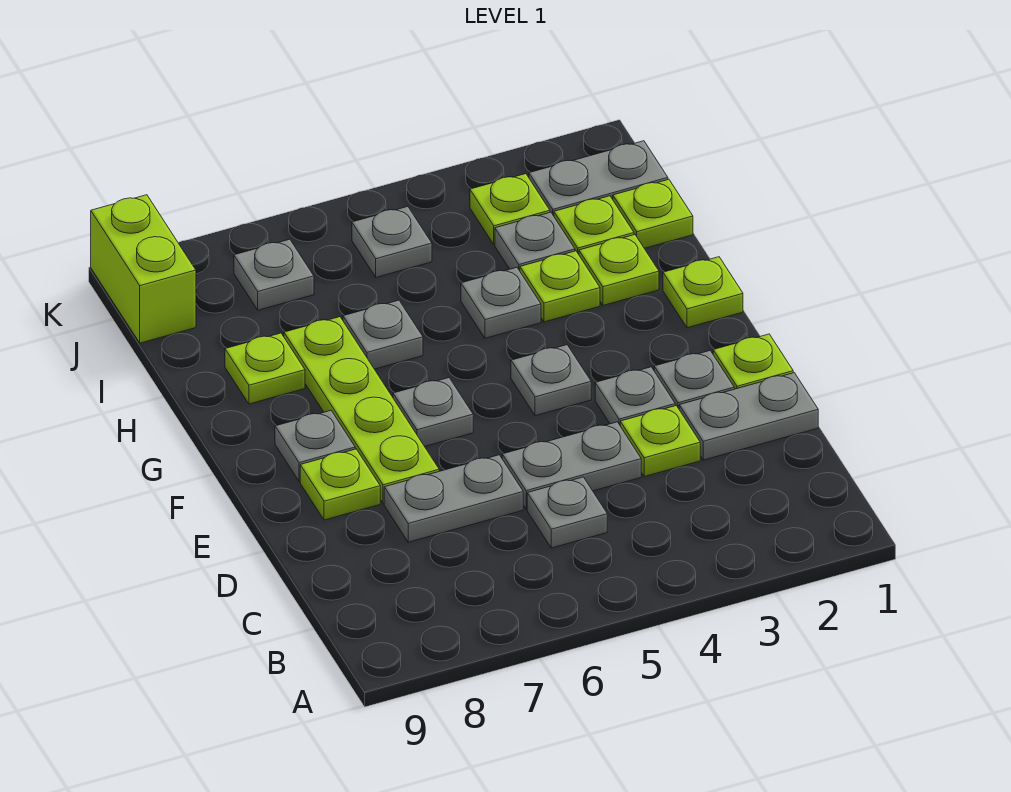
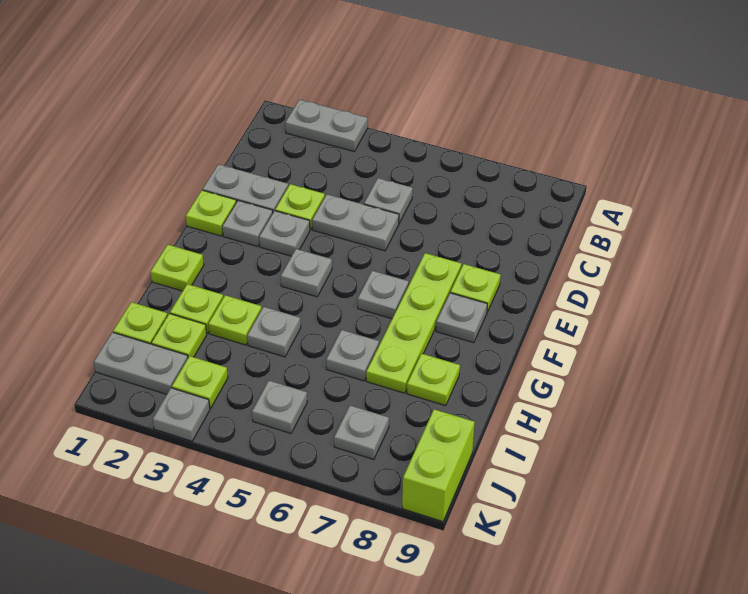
grey 1x2 plate [384,455,523,542] -> grey 1x2 plate moved to [285,100,368,151]
grey 1x1 plate [495,212,575,271] -> grey 1x1 plate moved to [153,388,210,441]

